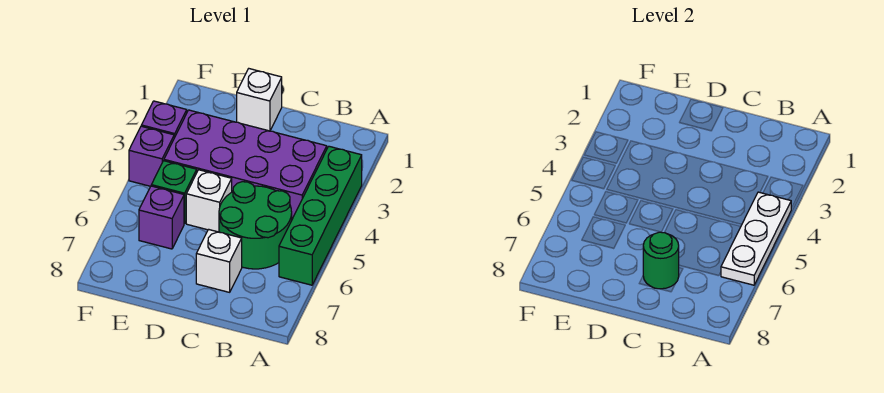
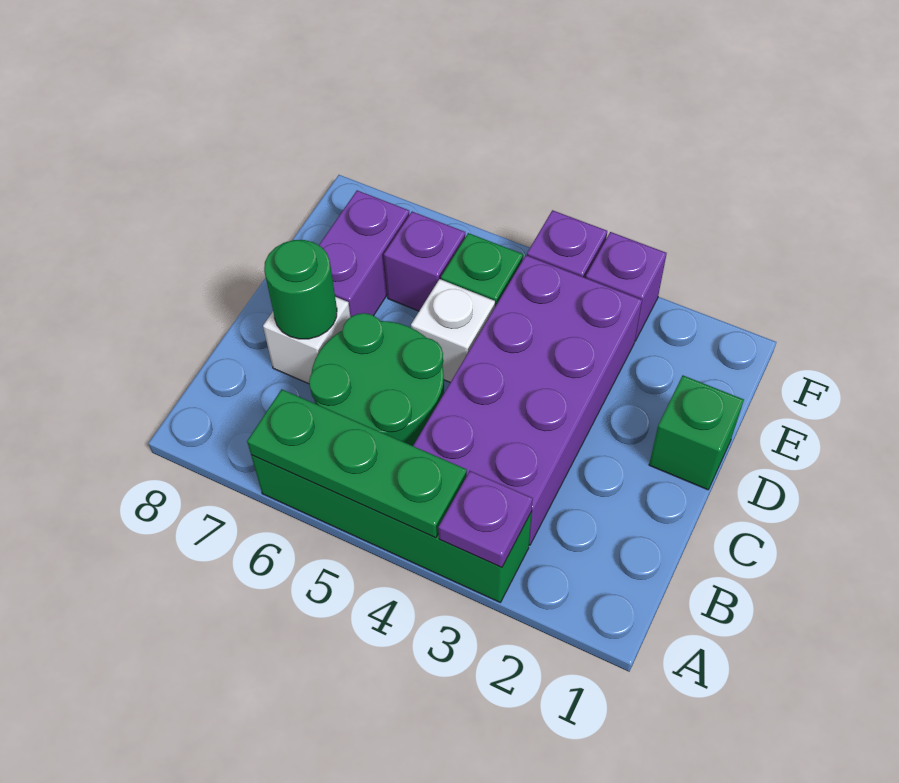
none -> purple 1x1 plate [438,471,533,568]
white 1x3 plate [721,192,792,285] -> green 1x3 plate [247,389,467,538]
white 1x1 brick [237,69,282,131] -> green 1x1 brick [649,376,744,490]
none -> purple 1x2 brick [319,190,410,317]

